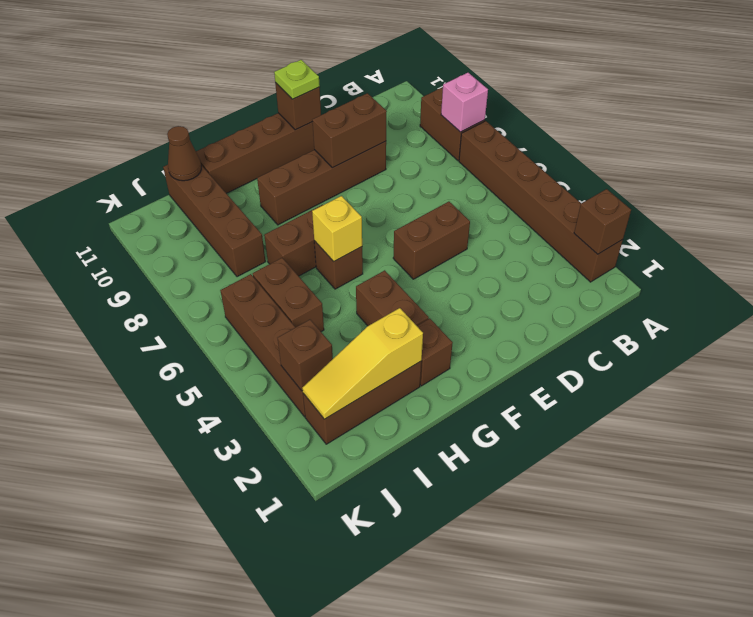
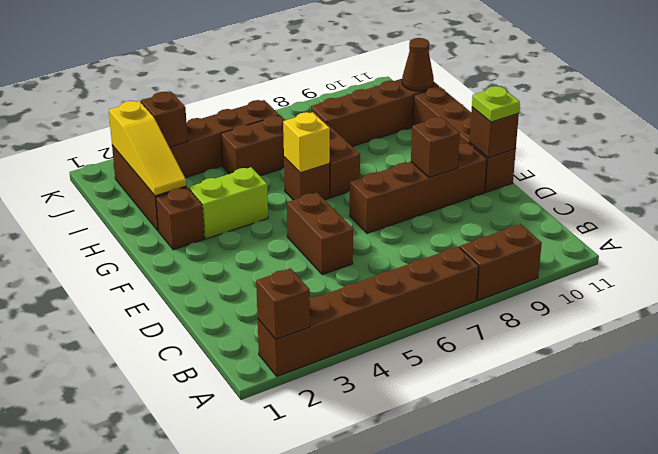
pink 1x1 brick [441,73,488,132] -> none
brown 1x4 brick [257,141,386,225] -> brown 1x4 brick turned to [350,143,487,233]
brown 1x2 brick [312,93,387,168] -> brown 1x1 brick [411,117,460,178]
brown 1x2 brick [356,270,429,326] -> lime 1x2 brick [189,167,268,239]
yellow 1x3 slope [302,308,423,419] -> yellow 1x3 slope turned to [109,101,186,196]

